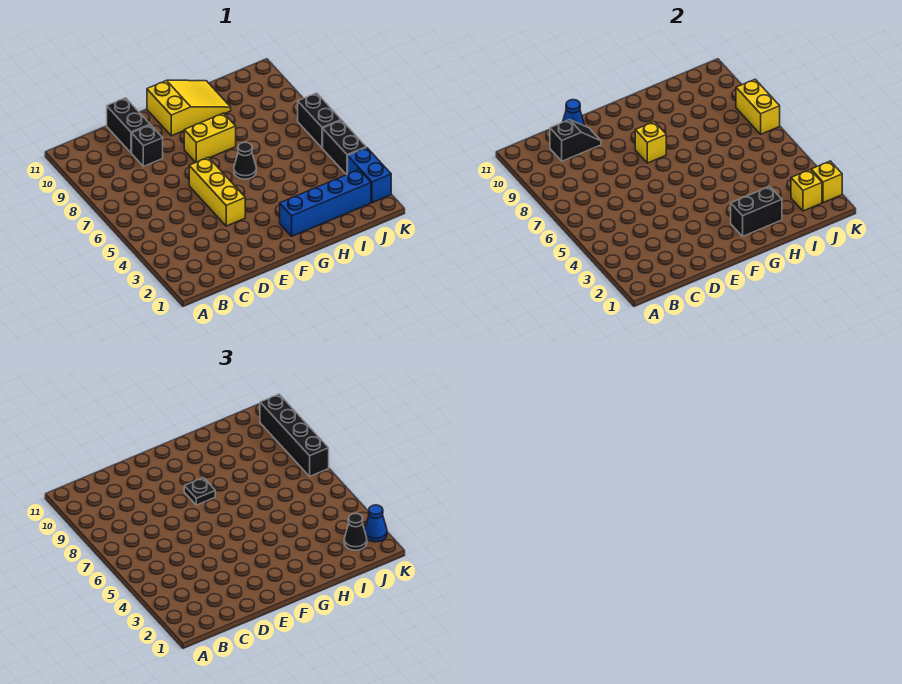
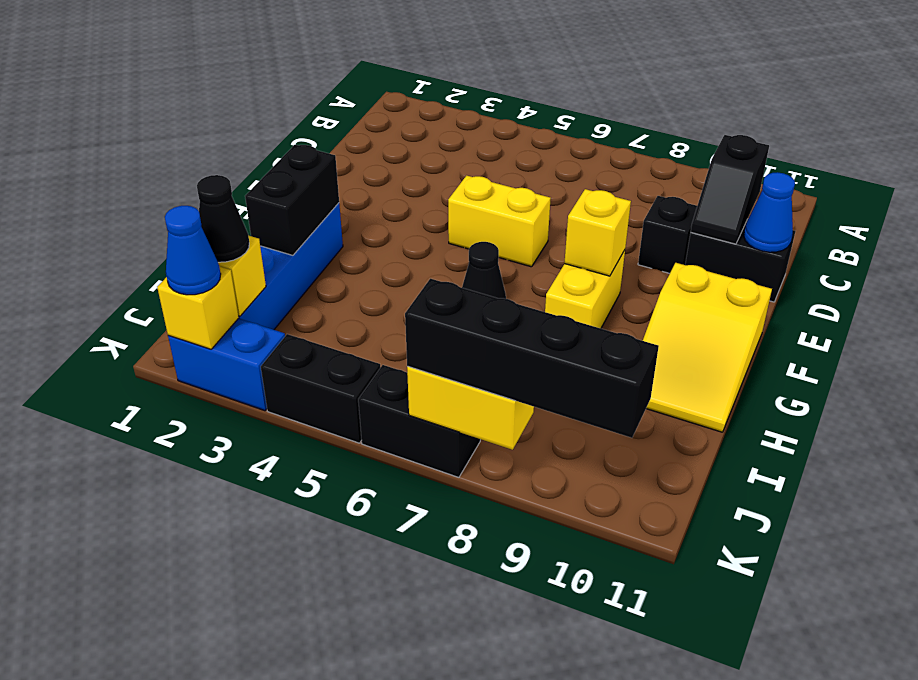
yellow 1x3 brick [189,157,245,226] -> yellow 1x2 brick [448,176,551,267]
black 1x1 plate [184,478,215,505] -> none

